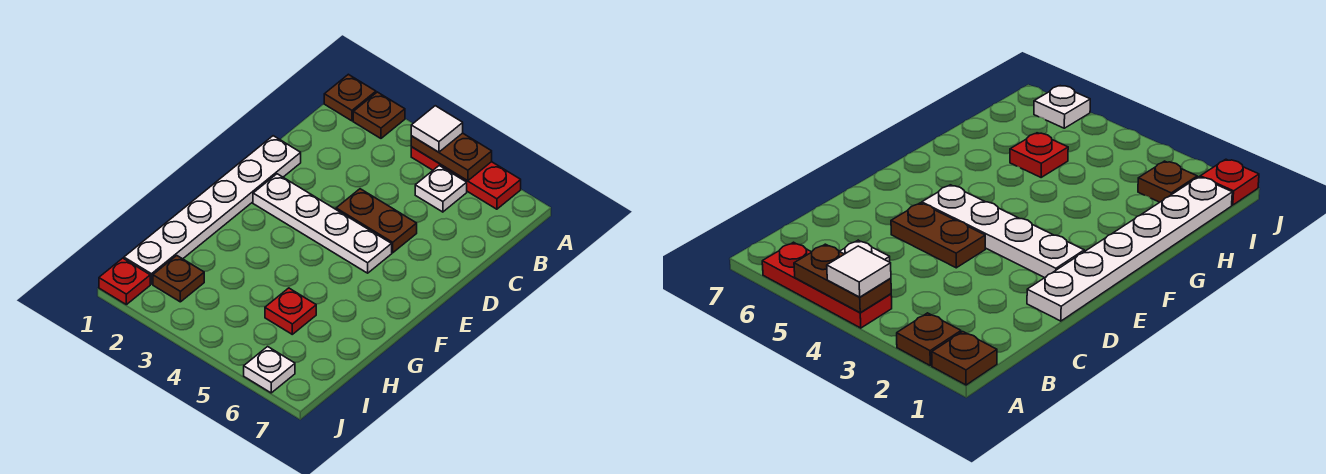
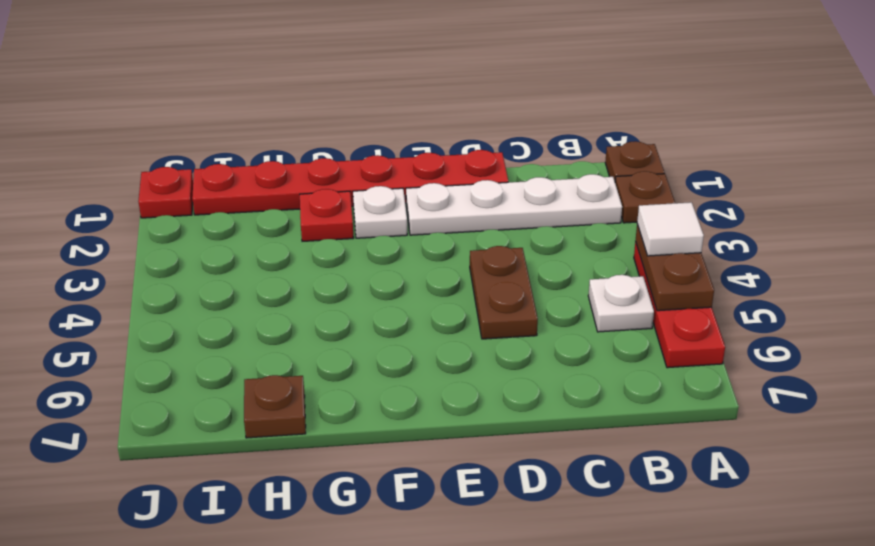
white 1x6 plate [124,136,301,284] -> red 1x6 plate [192,150,508,215]
white 1x4 plate [253,174,392,273] -> white 1x4 plate turned to [406,174,622,235]
red 1x1 plate [265,288,316,334] -> red 1x1 plate moved to [300,189,353,241]
brown 1x1 plate [153,256,204,302] -> brown 1x1 plate moved to [244,375,306,438]
white 1x1 plate [244,347,295,393] -> white 1x1 plate moved to [353,186,407,238]

